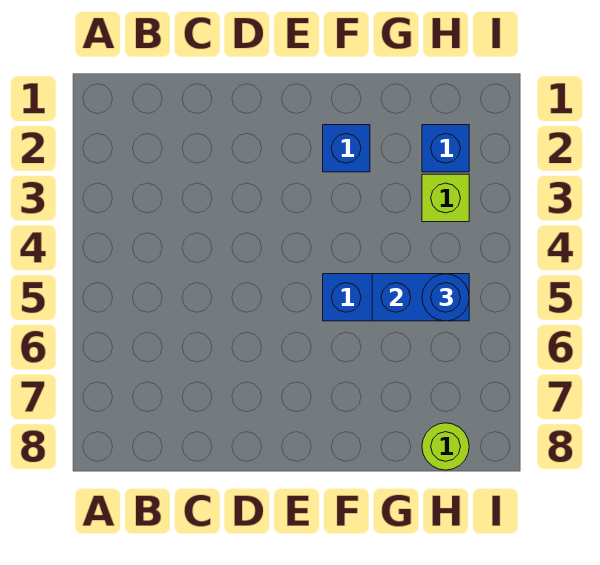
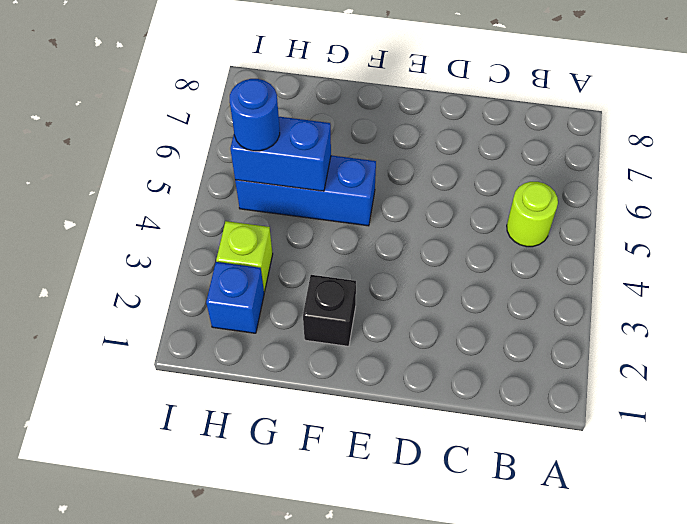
blue 1x1 brick [323,125,370,172] -> black 1x1 brick [303,275,356,346]
lime 1x1 round brick [422,423,469,470] -> lime 1x1 round brick moved to [507,182,558,247]

